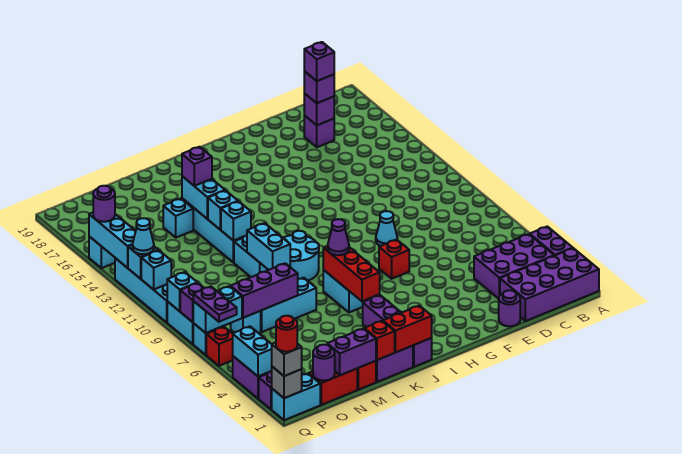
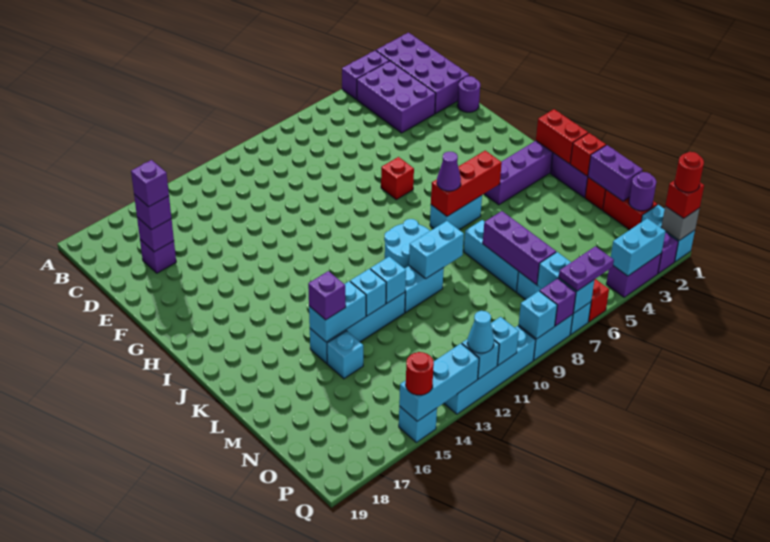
cyan 1x1 cone [376,211,397,246] -> none
grey 1x1 brick [272,342,302,376] -> red 1x1 brick [665,180,704,218]
purple 1x1 round brick [93,186,115,222] -> red 1x1 round brick [406,352,434,395]

